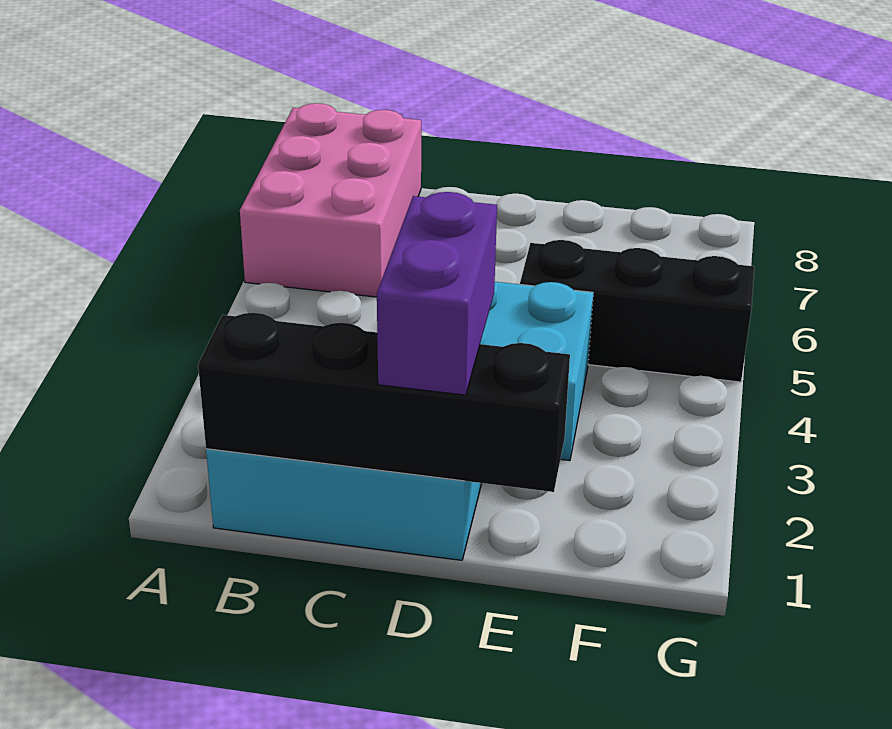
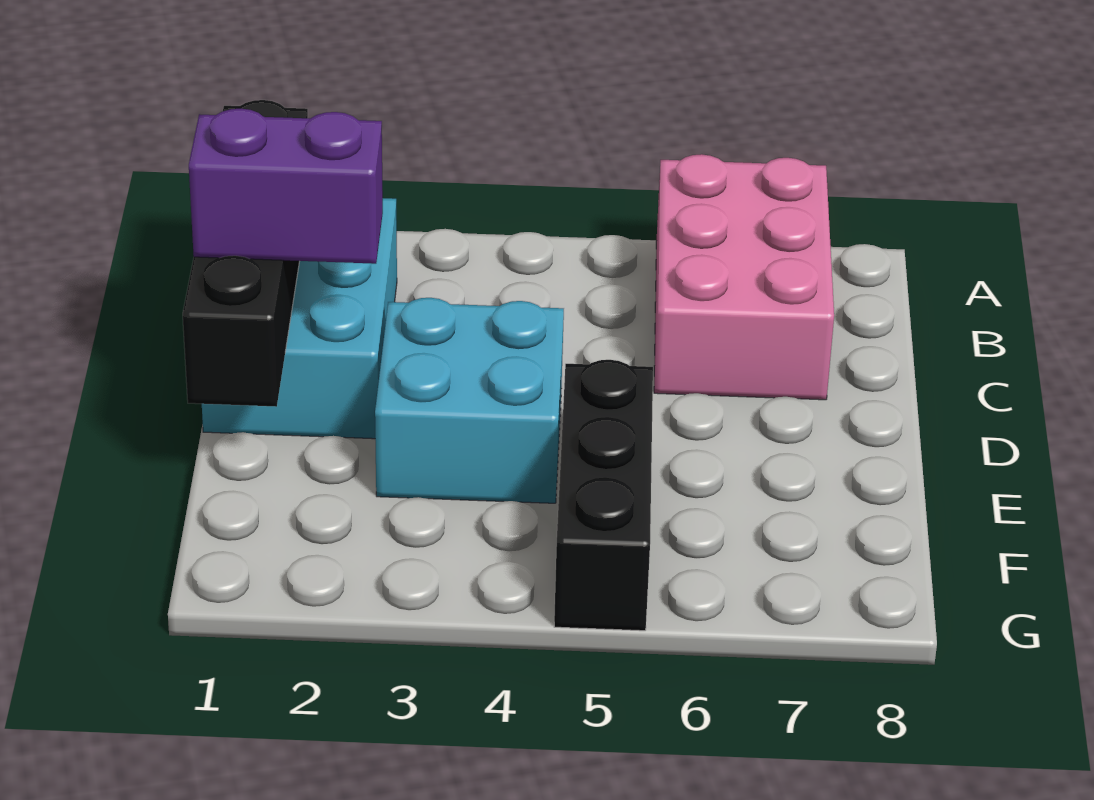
pink 2x3 brick [240,103,421,297] -> pink 2x3 brick turned to [654,154,834,400]

